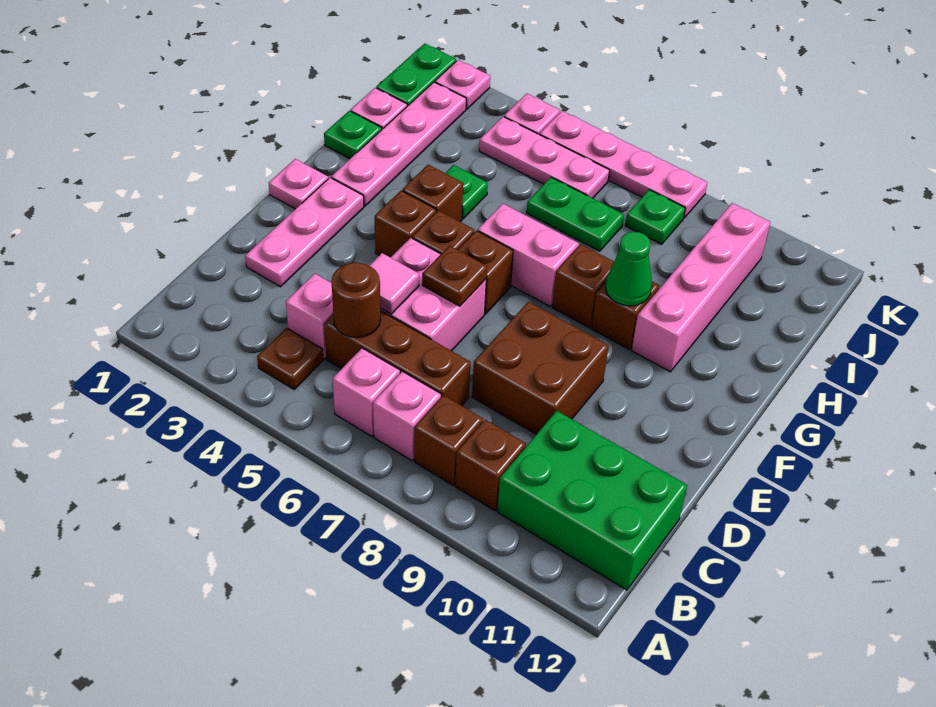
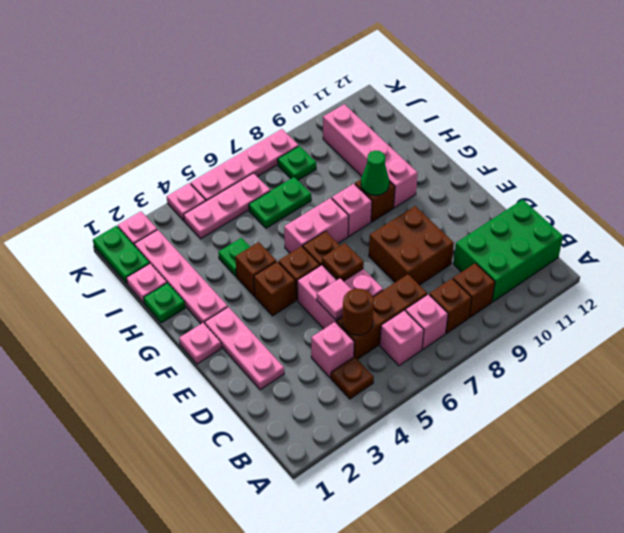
brown 1x1 brick [552,244,614,328] -> pink 1x1 brick [332,184,372,236]

